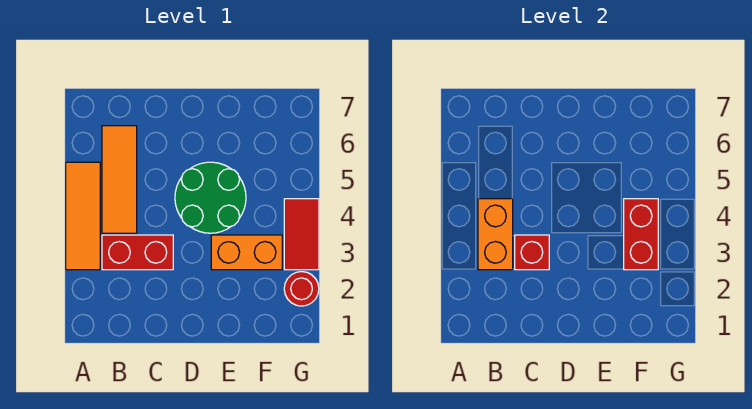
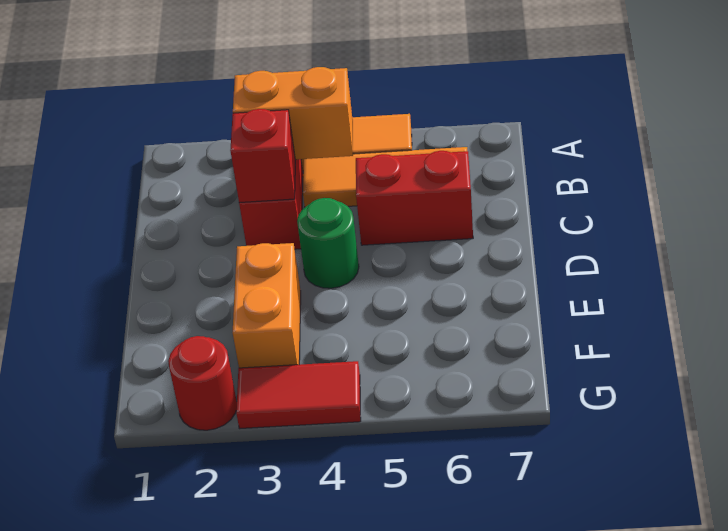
green 2x2 round brick [175,162,246,233] -> green 1x1 round brick [297,198,359,288]
red 1x2 brick [624,199,658,270] -> red 1x2 brick moved to [356,151,473,245]

